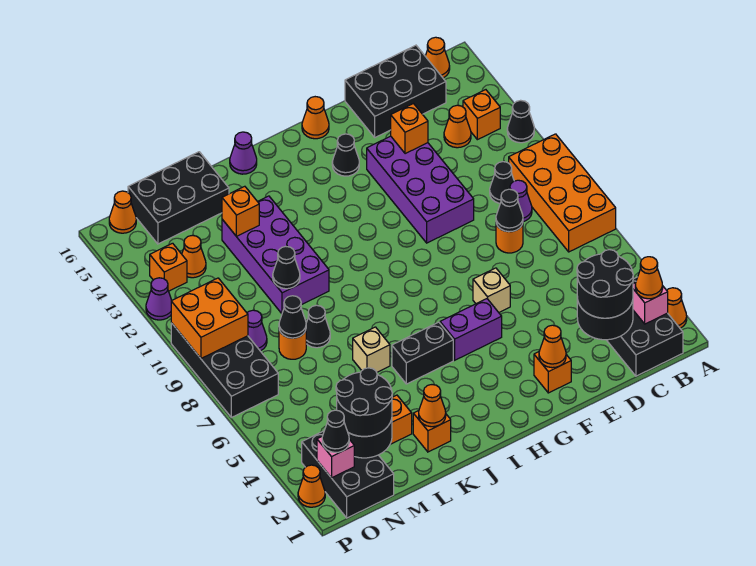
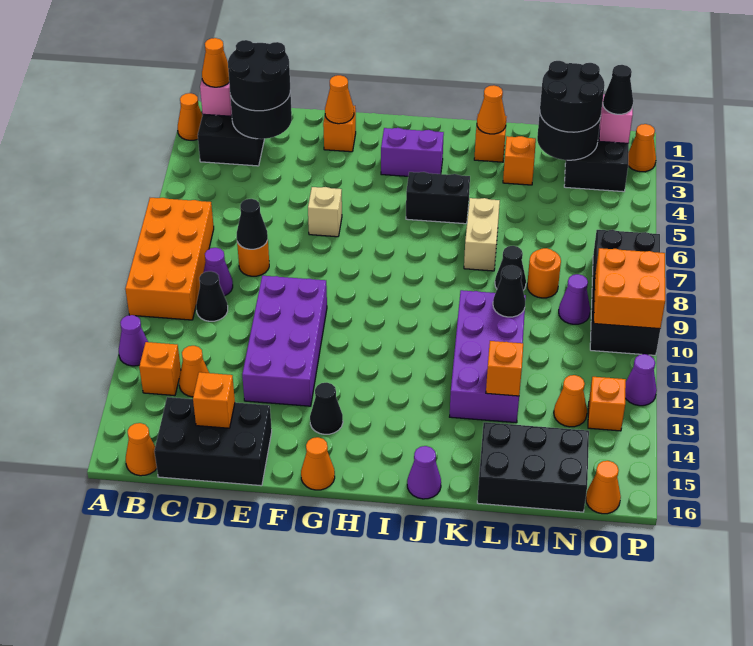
black 1x1 cone [507,100,534,143] -> purple 1x1 cone [119,315,148,366]
orange 1x1 brick [391,104,428,154] -> orange 1x1 brick moved to [193,372,235,428]
purple 1x2 brick [440,299,502,360] -> purple 1x2 brick moved to [381,128,444,176]
tan 1x1 brick [353,327,390,372] -> tan 1x2 brick [464,198,500,271]
black 1x1 cone [279,296,306,338] -> none

